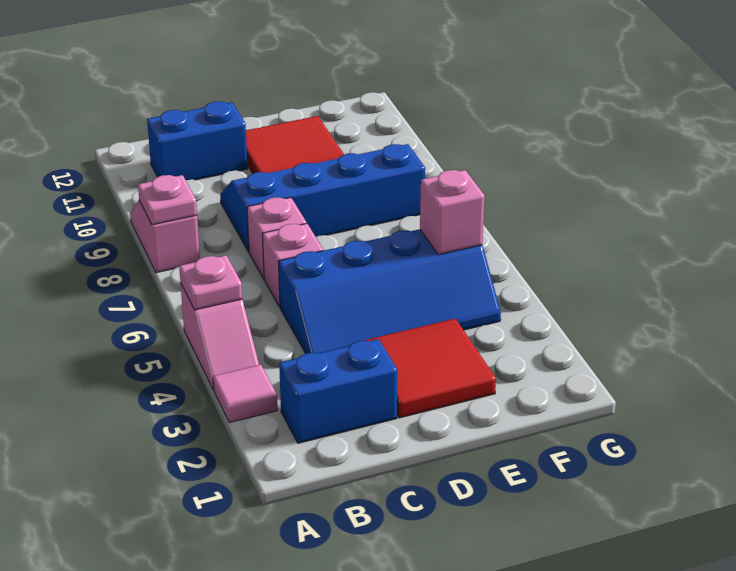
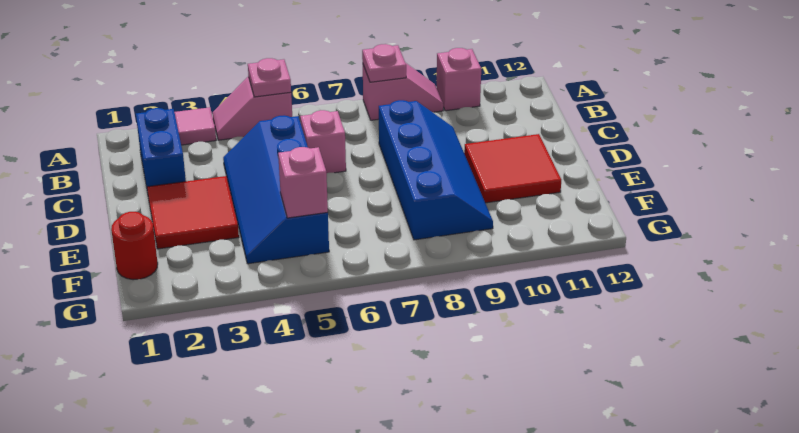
blue 1x2 brick [147,101,248,180] -> none
pink 1x1 brick [247,197,306,279] -> pink 1x1 brick moved to [437,48,481,111]
none -> red 1x1 round brick [111,212,158,280]

